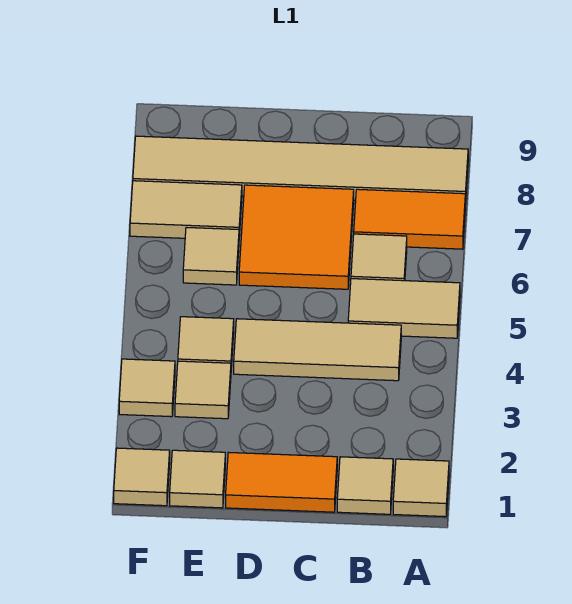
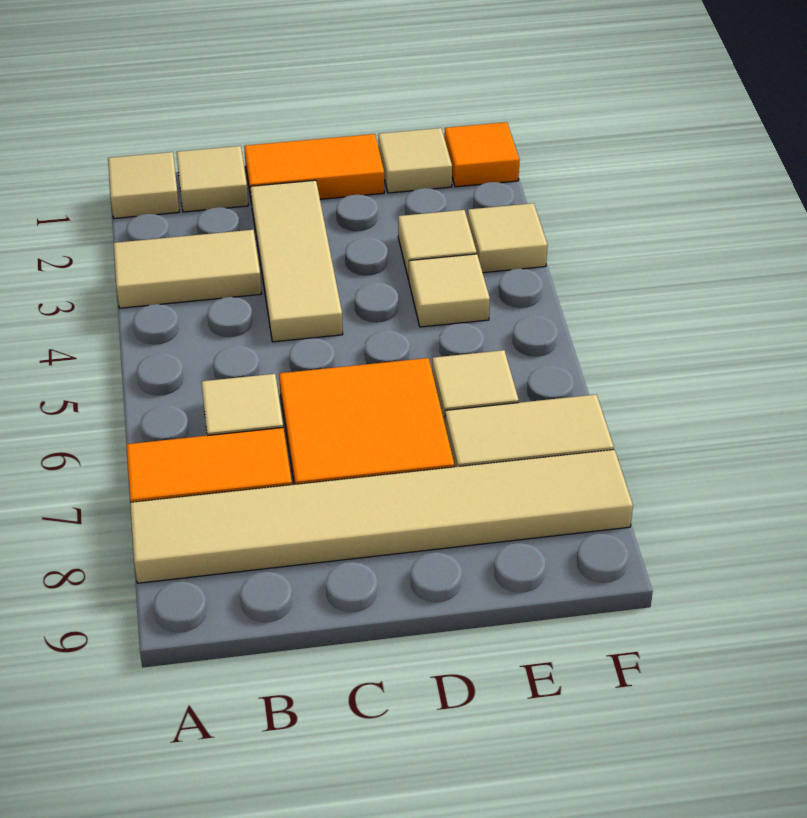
tan 1x2 tile [348,279,460,338] -> tan 1x2 tile moved to [113,230,262,308]
tan 1x3 tile [234,319,401,381] -> tan 1x3 tile turned to [250,180,343,342]
tan 1x1 tile [114,448,170,506] -> orange 1x1 tile [444,122,520,187]

